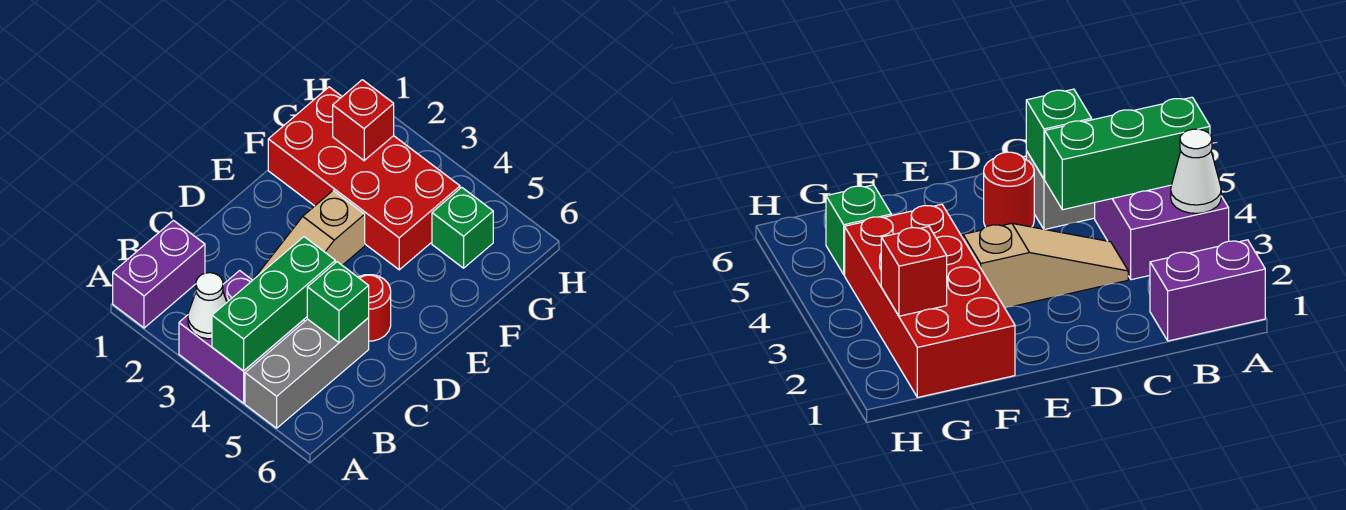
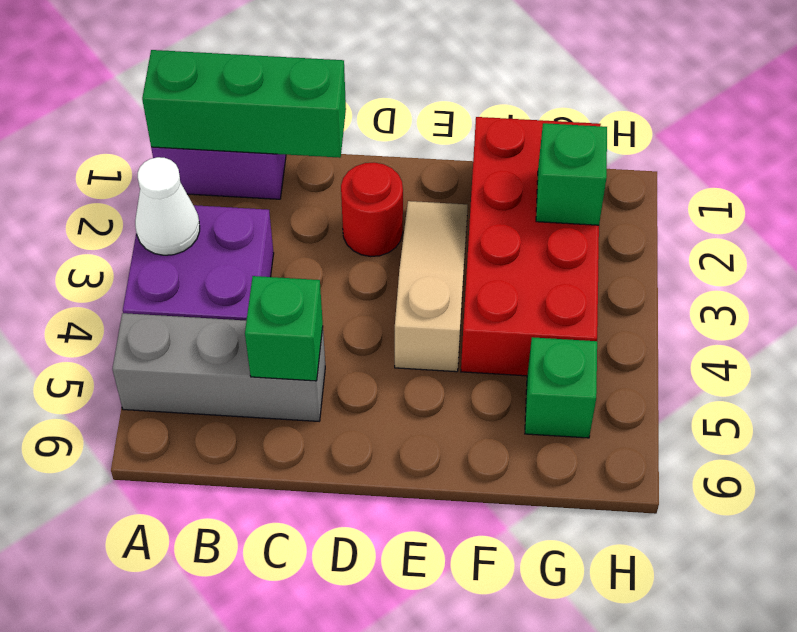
green 1x3 brick [212,237,335,371] -> green 1x3 brick moved to [142,50,346,158]
tan 1x3 slope [253,191,365,280] -> tan 1x3 slope turned to [395,201,468,372]
red 1x1 round brick [358,275,391,341] -> red 1x1 round brick moved to [341,163,403,257]
red 1x1 brick [333,80,394,161] -> green 1x1 brick [536,123,607,225]

